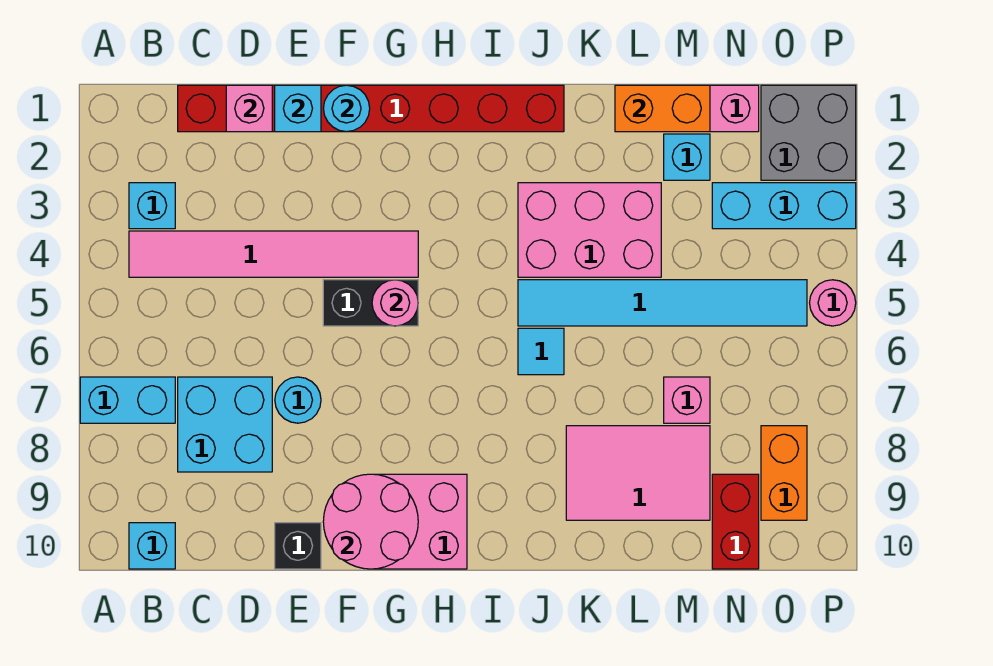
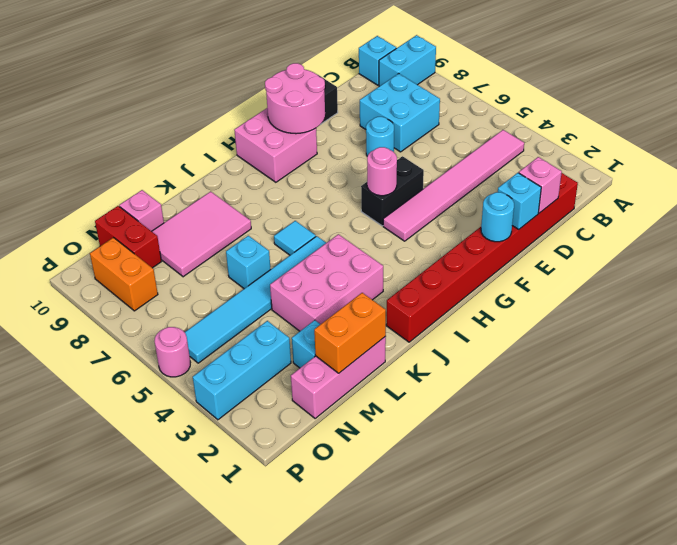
cyan 1x2 brick [80,377,175,423] -> cyan 1x2 brick moved to [379,35,436,86]
cyan 1x1 brick [129,183,175,229] -> cyan 1x1 brick moved to [226,236,271,289]
pink 1x1 brick [664,377,710,423] -> pink 1x1 brick moved to [119,190,164,231]
grey 2x2 brick [761,85,856,180] -> none

